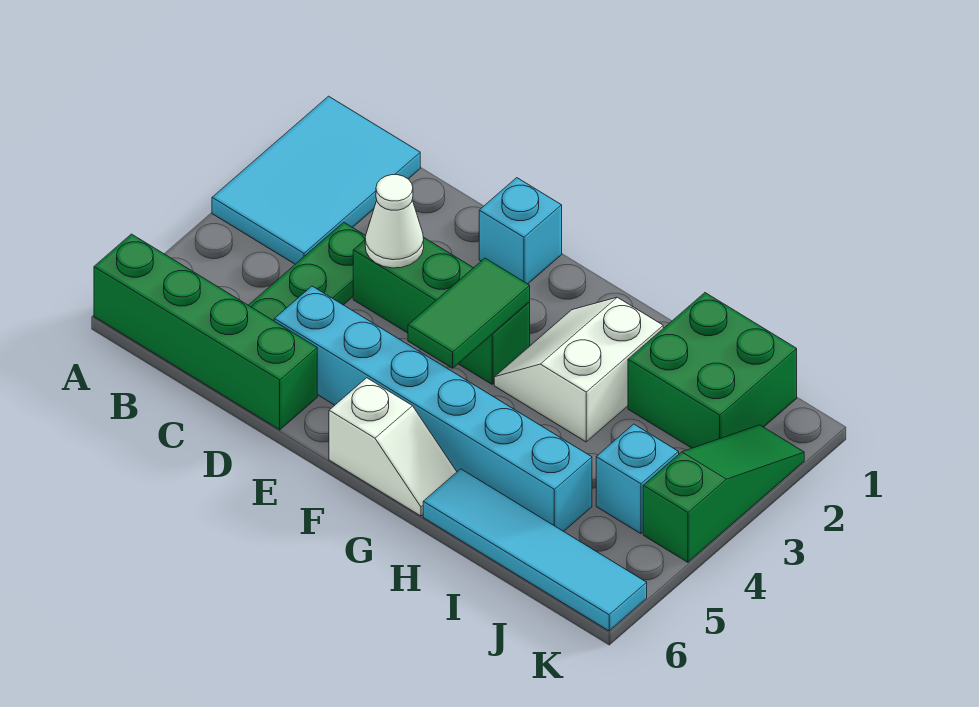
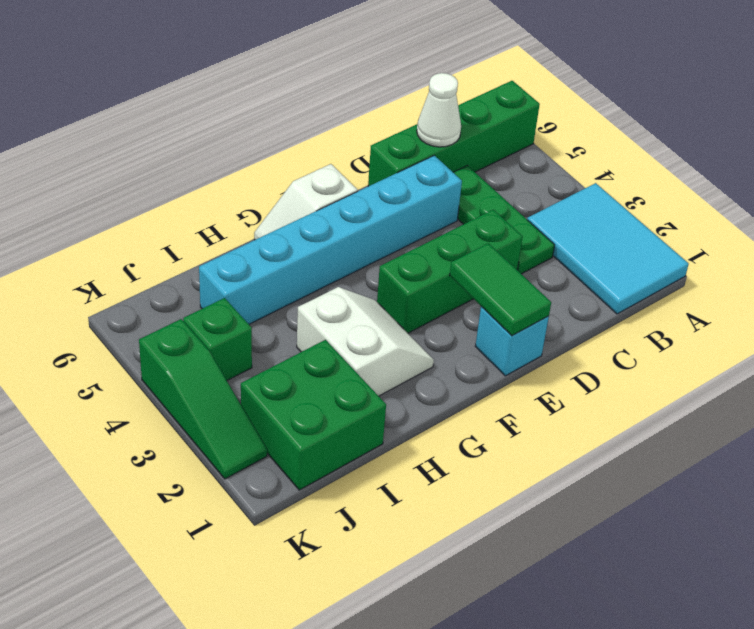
white 1x1 cone [365,175,424,268] -> white 1x1 cone moved to [417,73,461,147]
green 1x2 tile [408,258,530,368] -> green 1x2 tile moved to [450,243,551,336]
cyan 1x4 tile [423,469,647,631] -> none
cyan 1x1 brick [596,424,679,534] -> green 1x1 brick [183,298,252,380]

